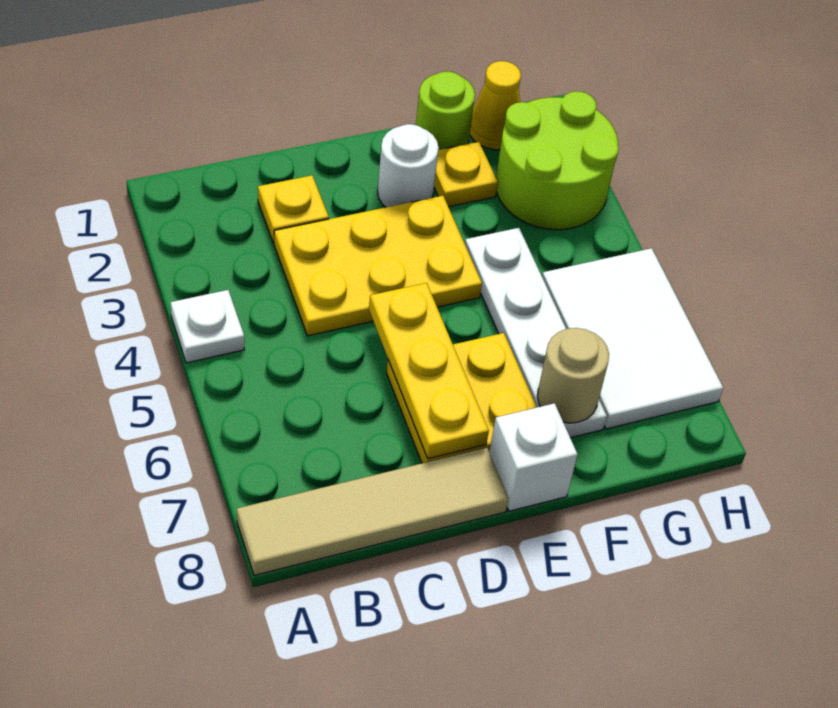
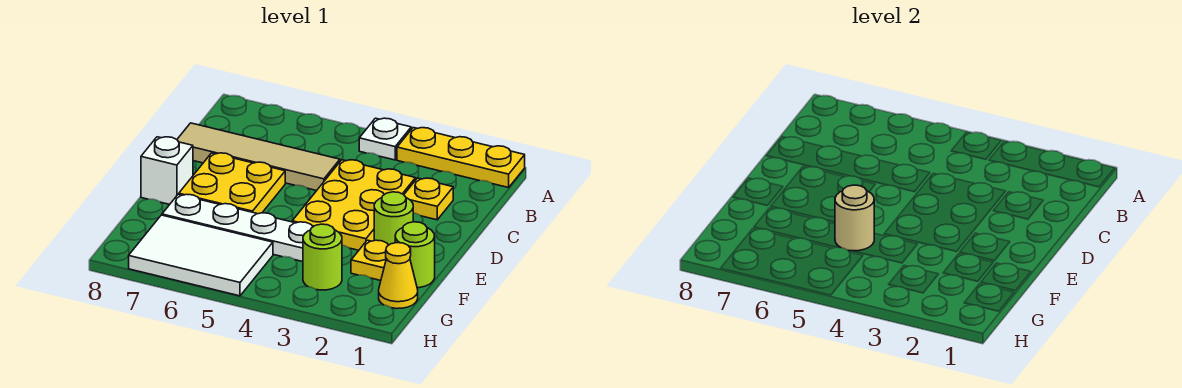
tan 1x4 tile [237,448,508,575] -> tan 1x4 tile turned to [177,123,340,191]
yellow 1x3 plate [369,283,489,459] -> yellow 1x3 plate moved to [397,128,525,188]
white 1x1 round brick [378,124,439,207] -> lime 1x1 round brick [374,192,413,245]
tan 1x1 round brick [537,328,609,423] -> tan 1x1 round brick moved to [835,185,874,251]
lime 2x2 round brick [496,91,619,230] -> lime 1x1 round brick [303,224,342,290]

